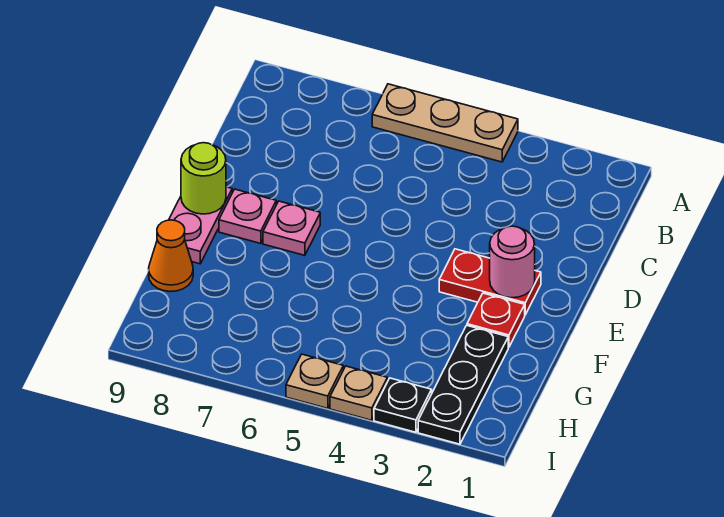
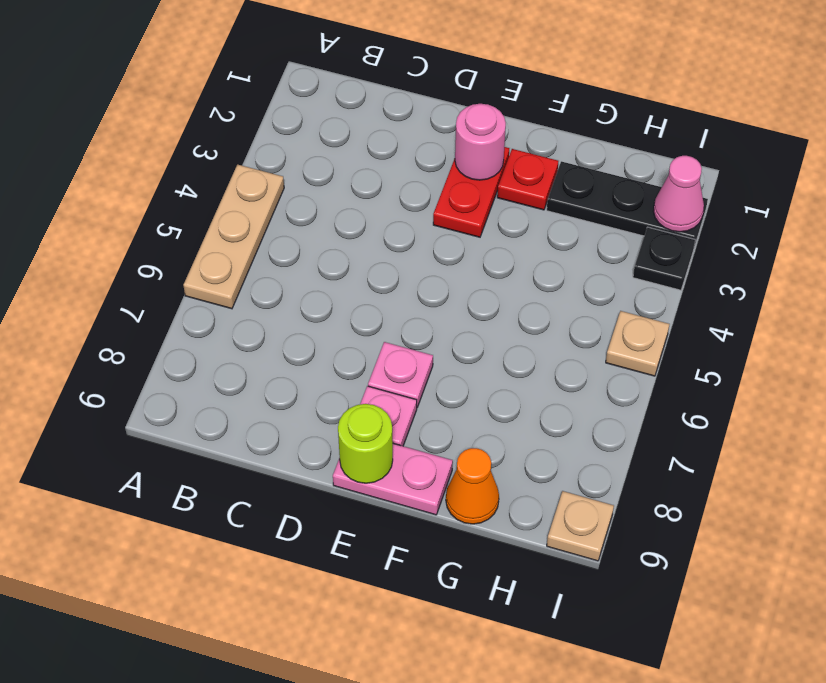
none -> pink 1x1 cone [653,156,704,232]
tan 1x1 plate [330,366,387,420] -> tan 1x1 plate moved to [547,491,614,561]

